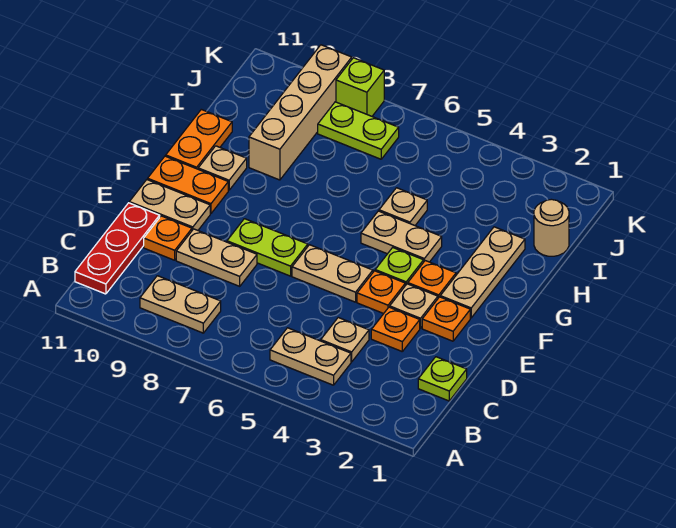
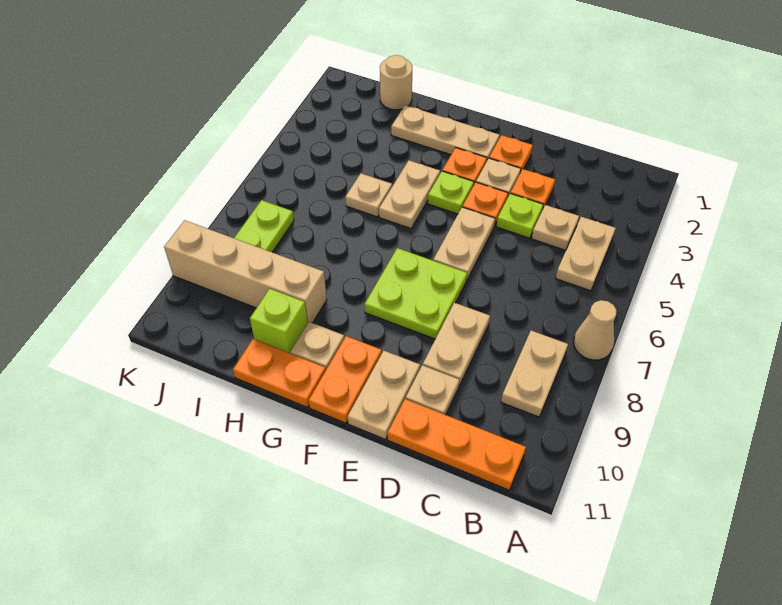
none -> tan 1x1 cone [574,300,616,360]
red 1x3 plate [75,203,160,294] -> orange 1x3 plate [388,399,526,490]
lime 1x1 plate [418,357,467,401] -> lime 1x1 plate moved to [496,193,543,238]
orange 1x1 plate [144,216,192,260] -> tan 1x1 plate [406,365,459,415]
lime 1x2 plate [227,219,308,276] -> lime 2x2 plate [365,248,467,339]
lime 1x1 brick [336,58,384,116] -> lime 1x1 brick moved to [250,289,308,354]

